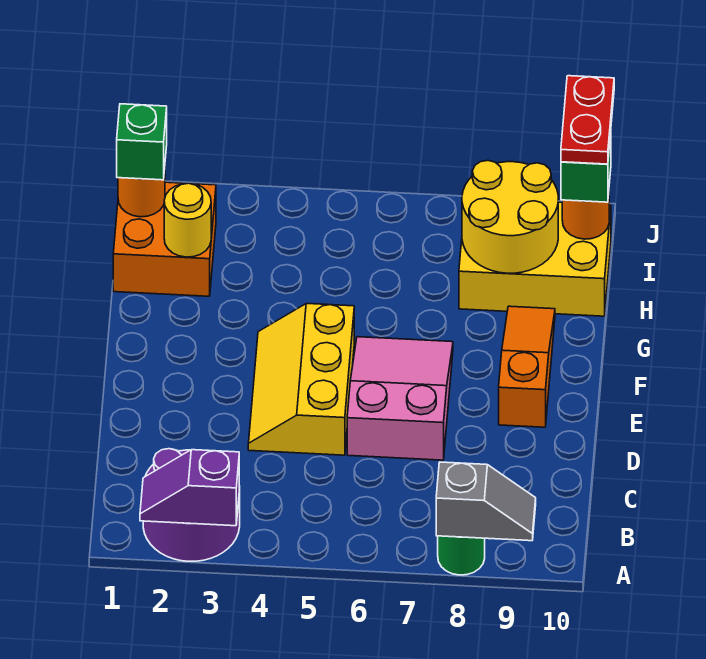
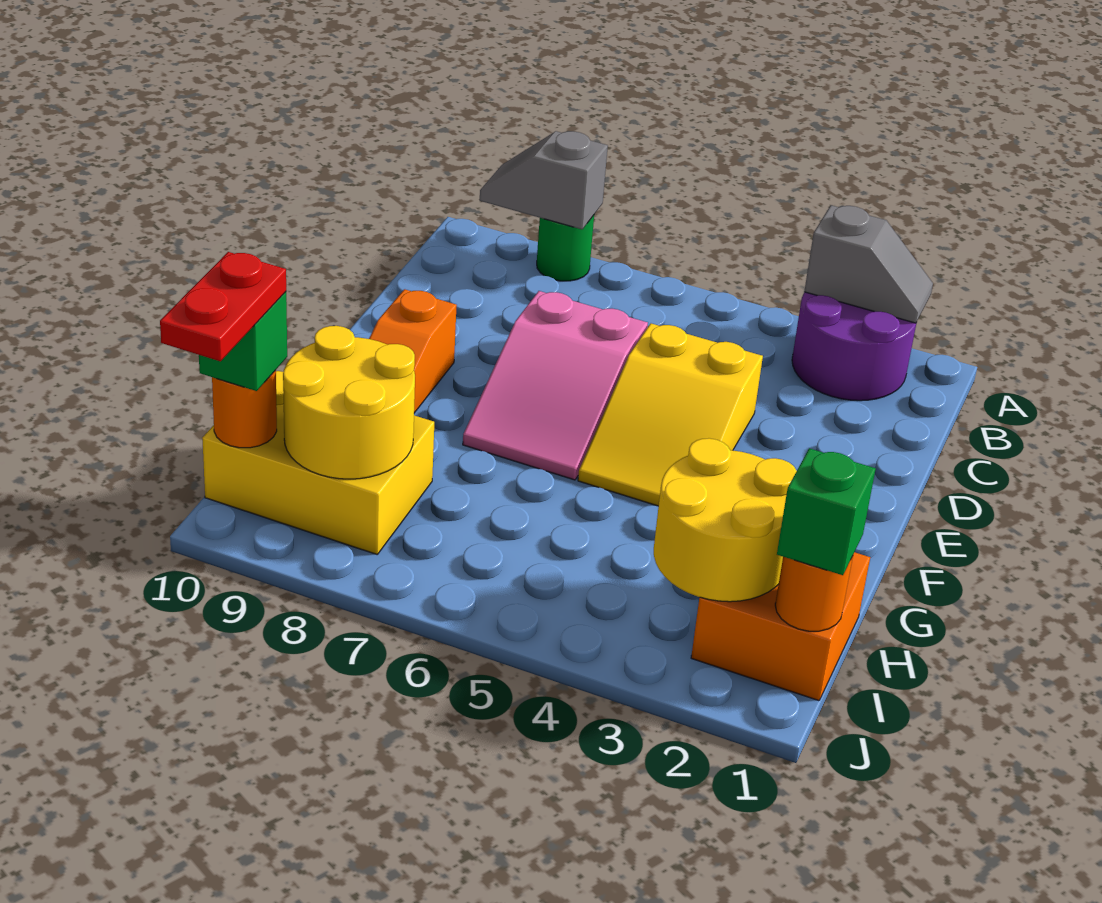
purple 1x2 slope [140,450,239,526] -> grey 1x2 slope [804,205,933,323]
yellow 2x3 slope [248,303,354,455] -> yellow 2x3 slope turned to [578,323,763,506]
yellow 1x1 round brick [164,183,211,257] -> yellow 2x2 round brick [654,438,797,602]

